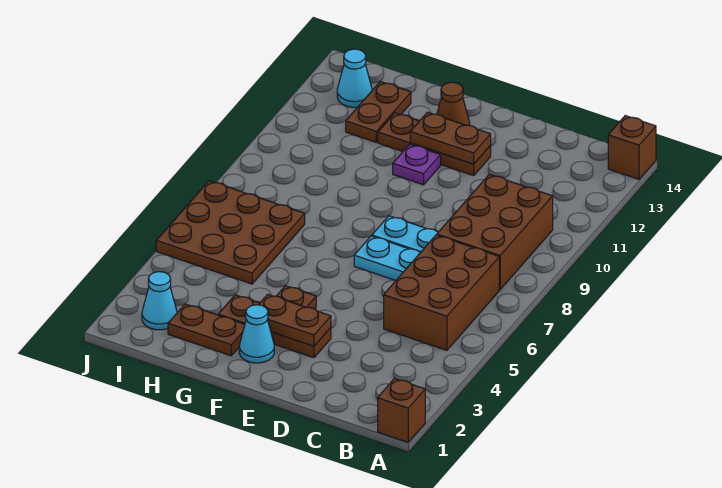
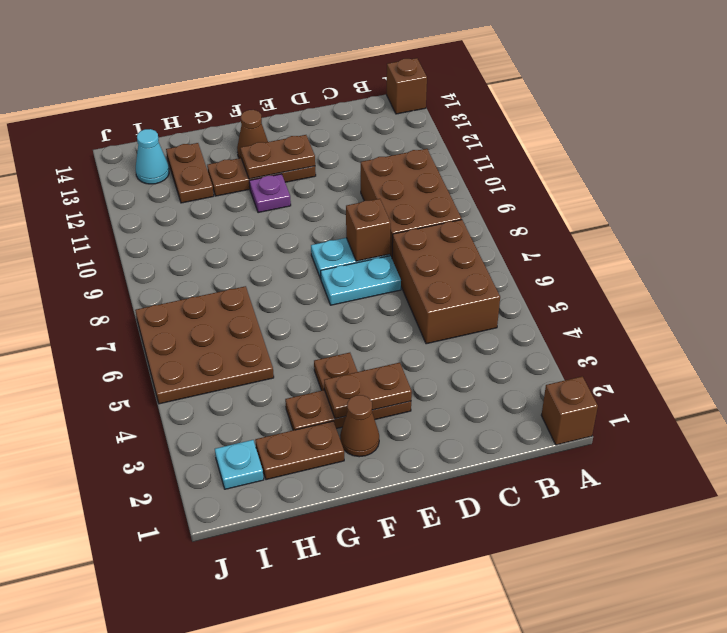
none -> brown 1x1 brick [346,199,391,261]
cyan 1x1 cone [239,305,274,363] -> brown 1x1 cone [340,395,379,457]
cyan 1x1 cone [142,272,177,330] -> cyan 1x1 plate [215,440,264,489]

